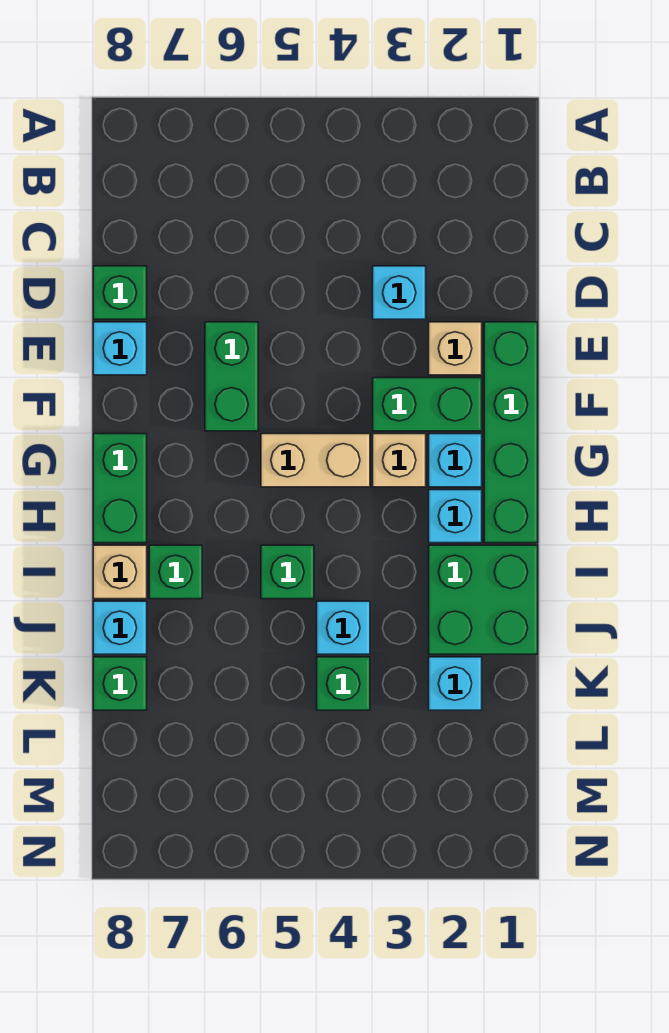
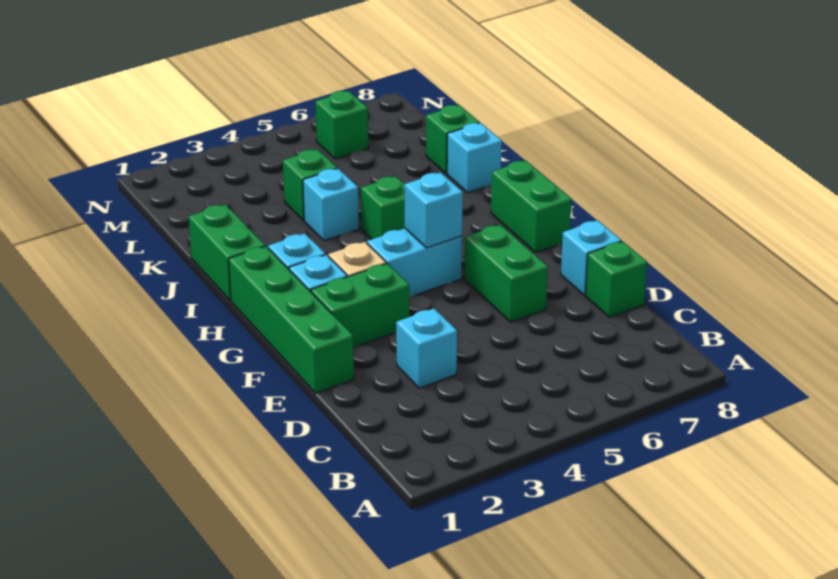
tan 1x1 brick [429,322,482,375] -> none
tan 1x2 brick [261,434,370,487] -> cyan 1x2 brick [367,228,462,297]
green 2x2 brick [429,545,538,654] -> green 1x2 brick [189,204,265,300]
green 1x1 brick [149,545,202,599] -> green 1x1 brick moved to [315,91,368,159]
tan 1x1 brick [93,545,147,599] -> none
cyan 1x1 brick [429,657,482,710] -> cyan 1x1 brick moved to [404,172,463,248]

